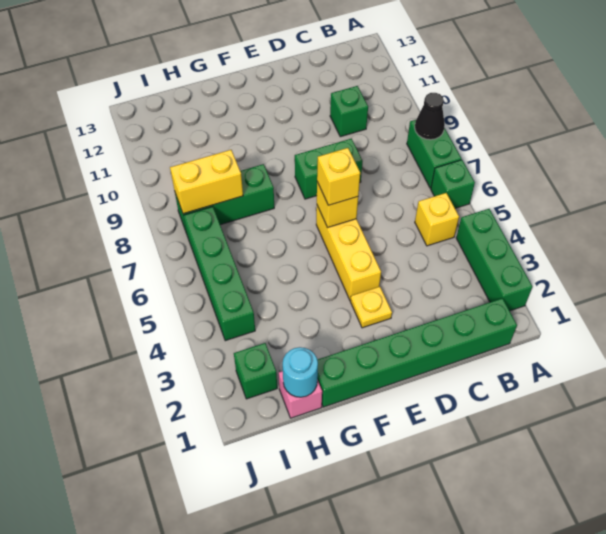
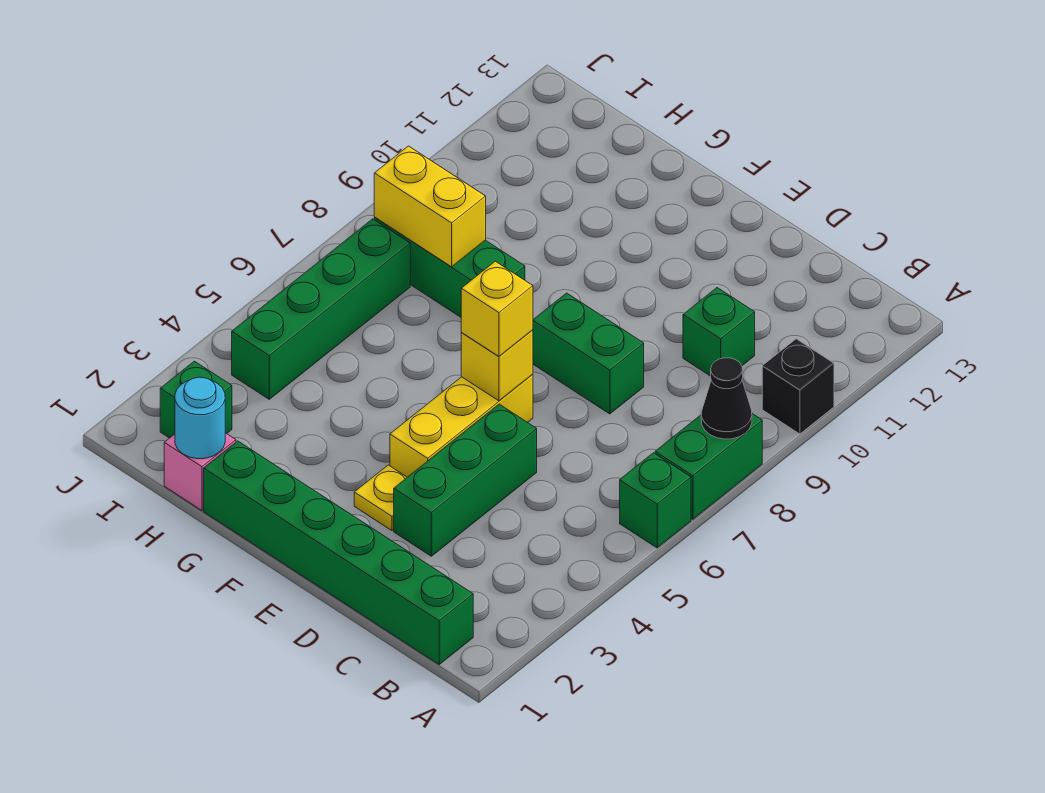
green 1x3 brick [456,209,532,311] -> green 1x3 brick moved to [394,404,537,556]
none -> black 1x1 brick [762,339,834,434]
yellow 1x1 brick [415,193,459,246] -> none

